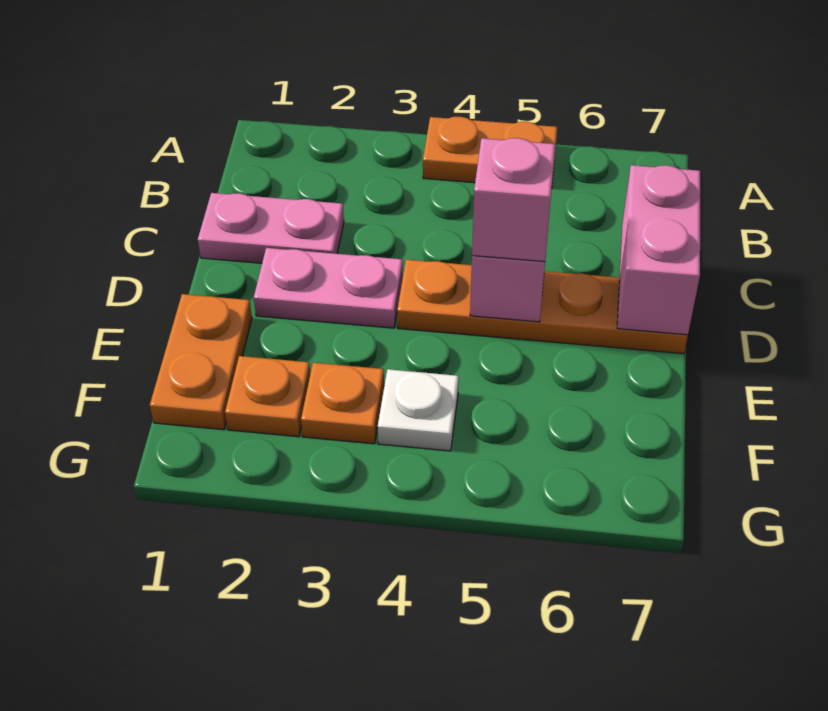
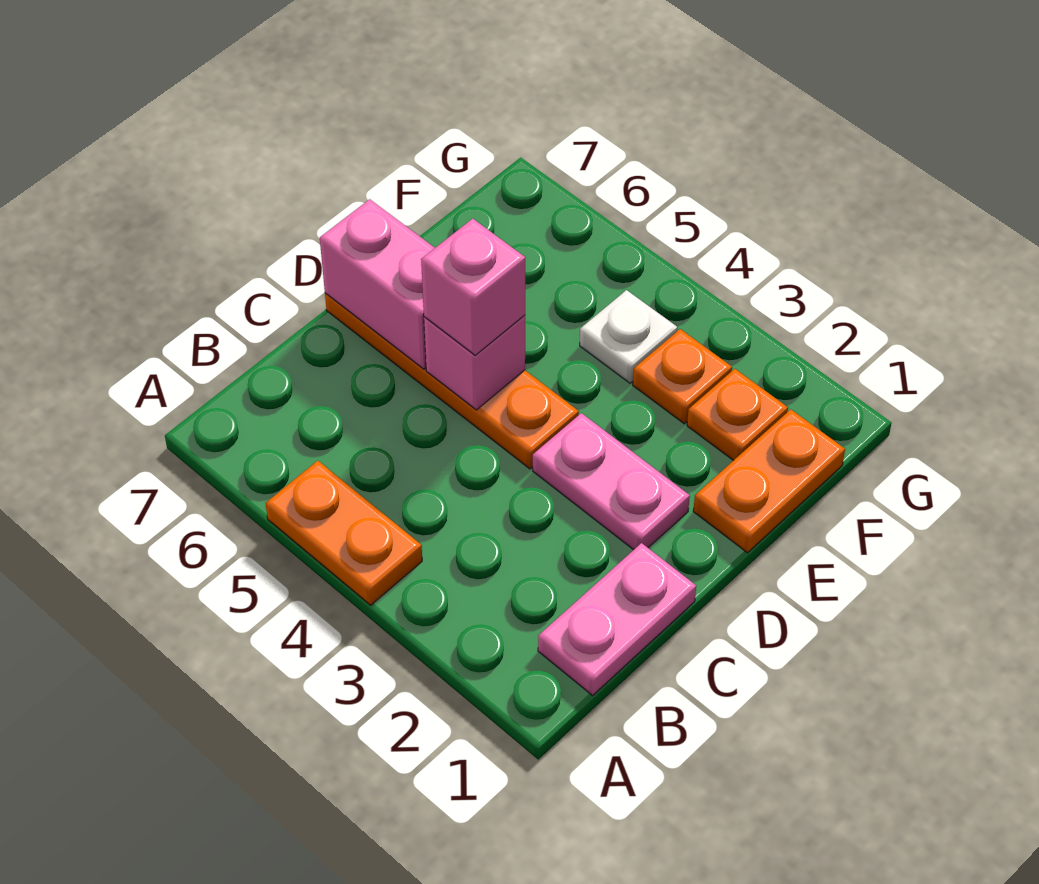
pink 1x2 plate [198,193,344,263] -> pink 1x2 plate turned to [538,543,696,695]
pink 1x2 brick [617,165,700,335] -> pink 1x2 brick turned to [320,199,435,369]

